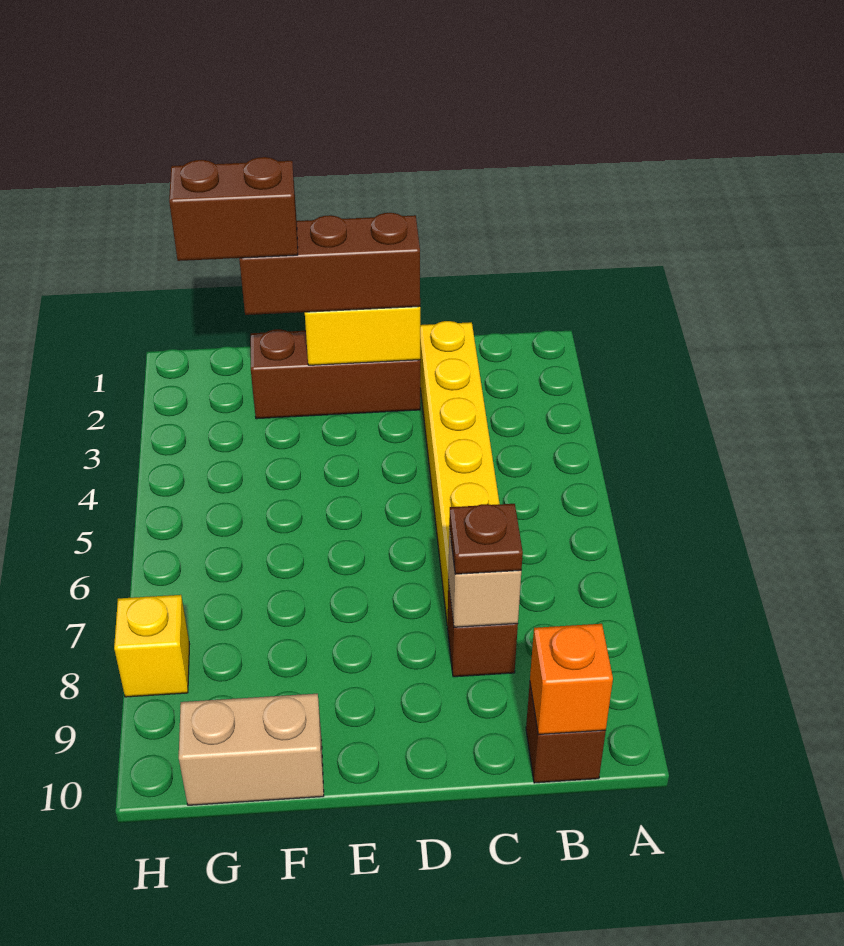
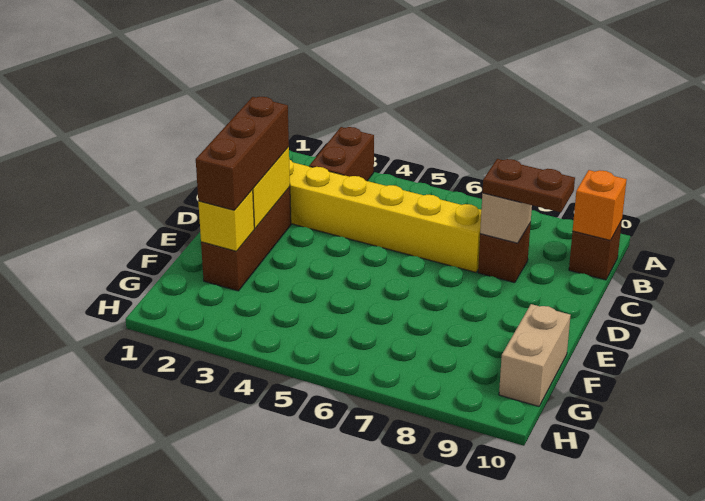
brown 1x1 plate [449,504,523,574] -> brown 1x2 plate [482,159,575,212]
brown 1x2 brick [169,157,298,261] -> brown 1x2 brick moved to [309,127,374,181]
yellow 1x1 brick [114,595,190,697] -> yellow 1x1 brick moved to [198,190,254,251]

